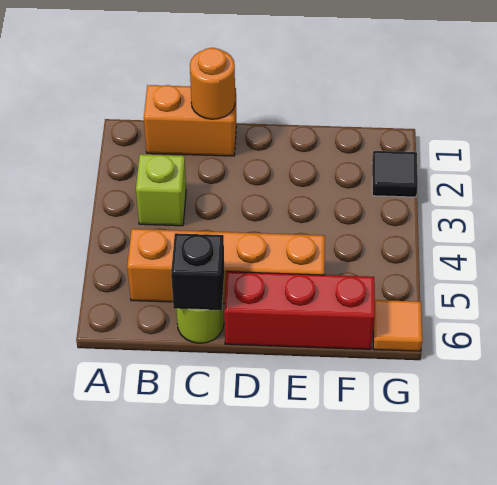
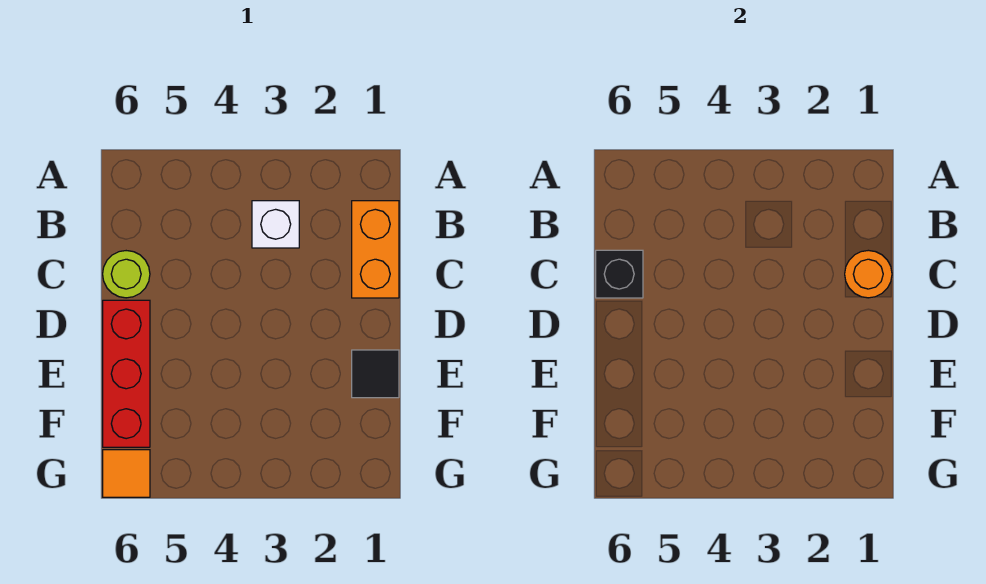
lime 1x1 brick [136,154,186,226] -> white 1x1 brick [252,201,299,248]
orange 1x4 brick [127,229,325,304] -> none
black 1x1 tile [372,151,418,197] -> black 1x1 tile moved to [352,350,399,398]

